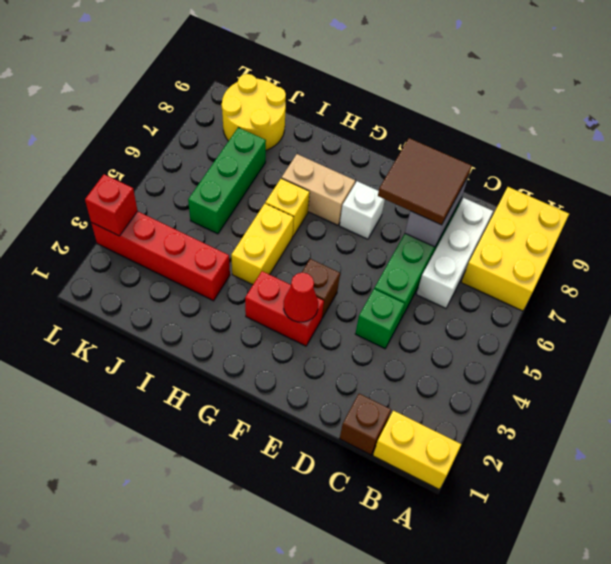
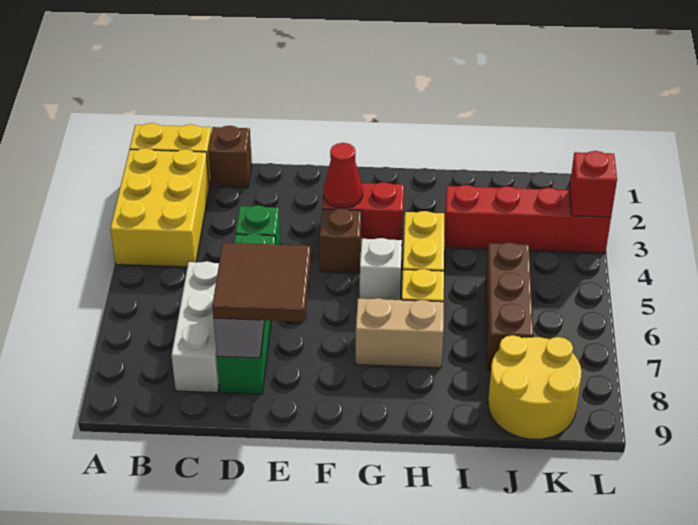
yellow 2x3 brick [461,187,569,311] -> yellow 2x3 brick moved to [110,148,209,267]
white 1x1 brick [340,181,385,239] -> white 1x1 brick moved to [360,238,402,300]
green 1x3 brick [188,128,266,234] -> brown 1x3 brick [486,242,534,370]

